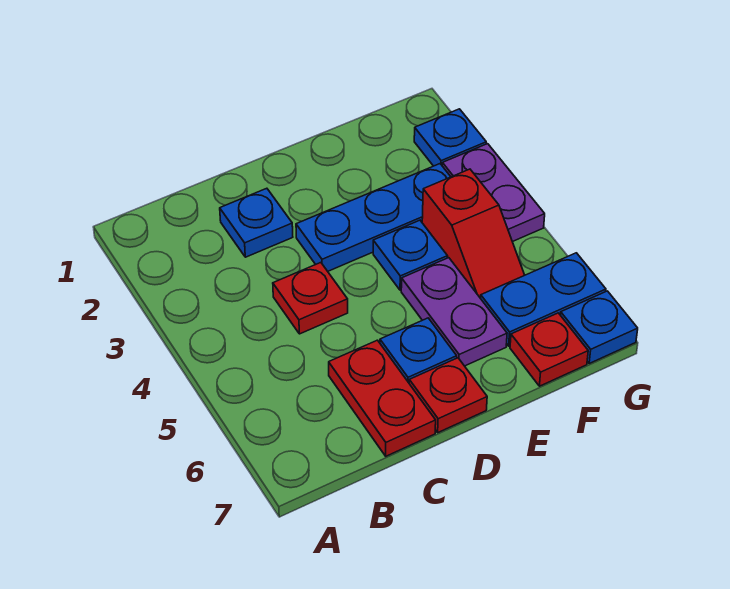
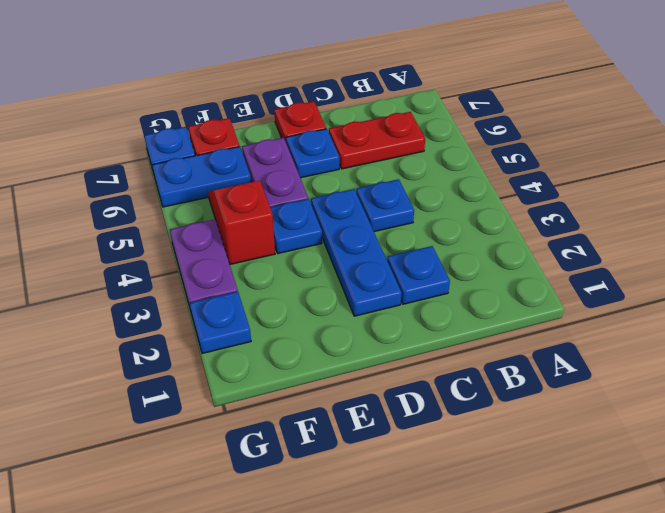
red 1x1 plate [273,263,348,334] -> blue 1x1 plate [356,179,414,232]
red 1x2 plate [329,340,436,456] -> red 1x2 plate turned to [329,112,425,169]
blue 1x3 plate [296,164,451,271] -> blue 1x3 plate turned to [311,189,402,316]

